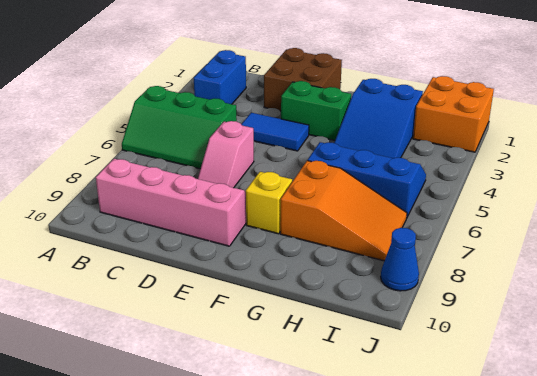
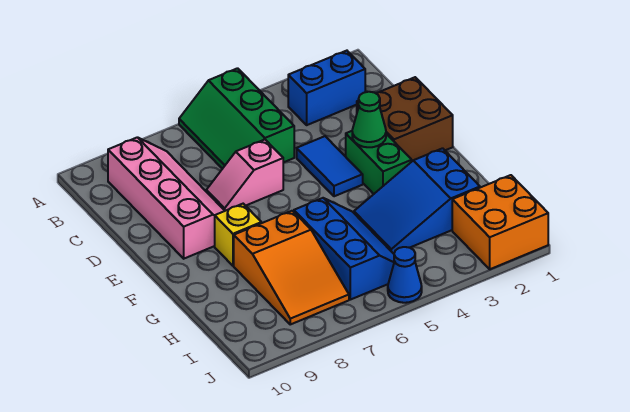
none -> green 1x1 cone [352,92,386,147]
blue 1x1 cone [381,228,419,291] -> blue 1x1 cone moved to [388,247,422,303]

